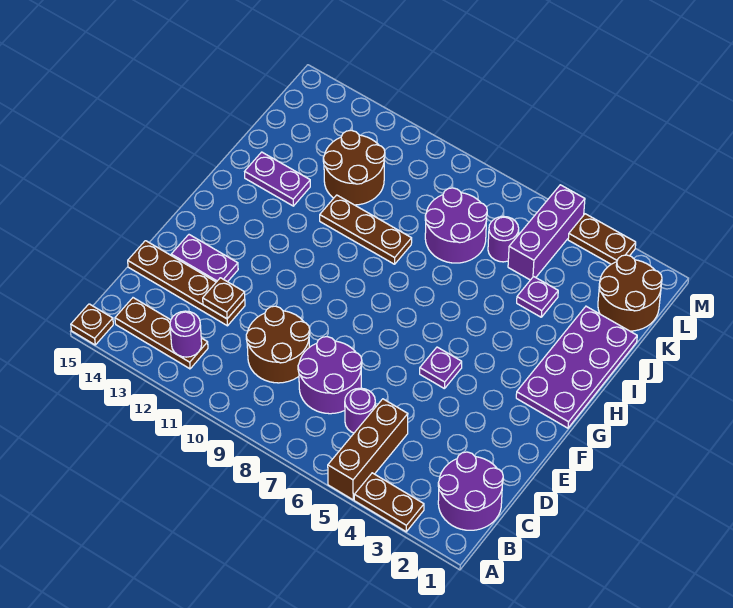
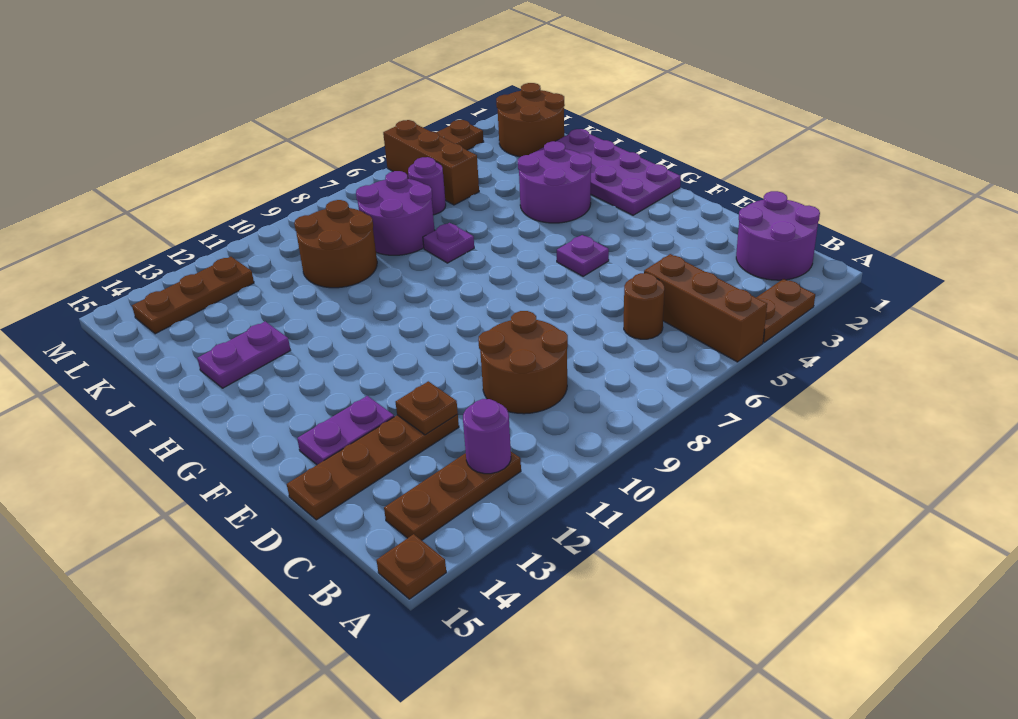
purple 1x1 round brick [345,388,375,433] -> brown 1x1 round brick [624,273,665,339]
purple 2x2 round brick [298,337,362,414] -> purple 2x2 round brick moved to [518,141,591,223]
brown 1x3 plate [320,195,412,264] -> brown 1x3 plate moved to [132,257,254,334]
purple 1x1 plate [517,277,558,317] -> purple 1x1 plate moved to [423,223,474,263]
brown 2x2 round brick [323,130,385,205] -> brown 2x2 round brick moved to [294,200,377,288]
purple 1x3 brick [508,185,585,280] -> brown 1x3 brick [383,120,479,205]

